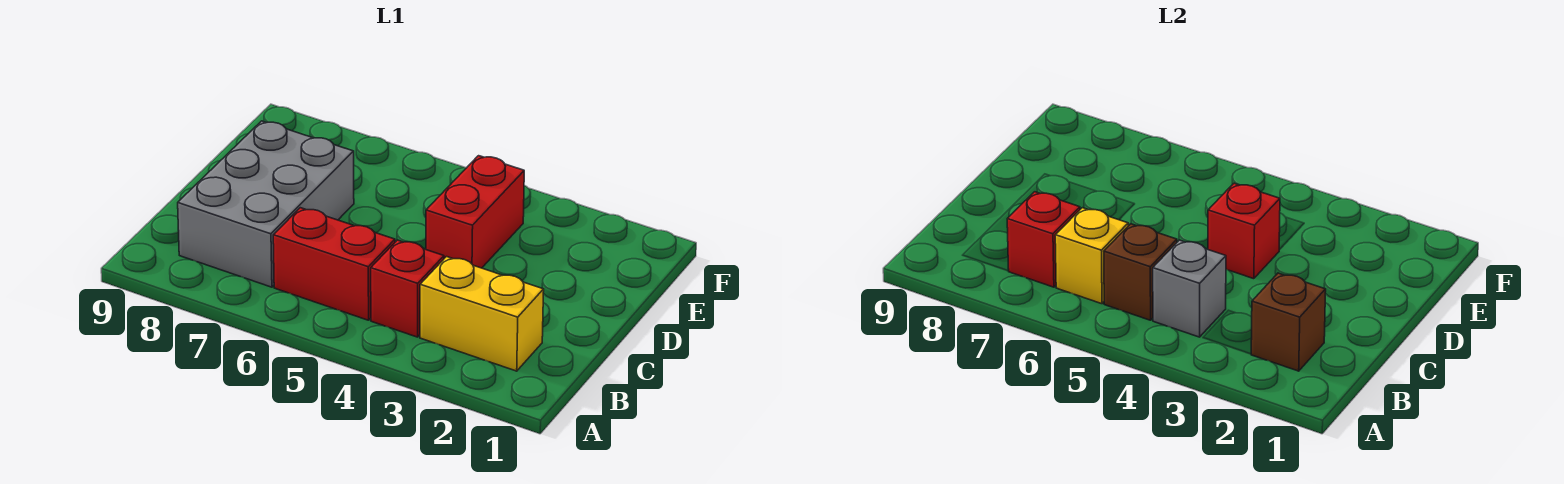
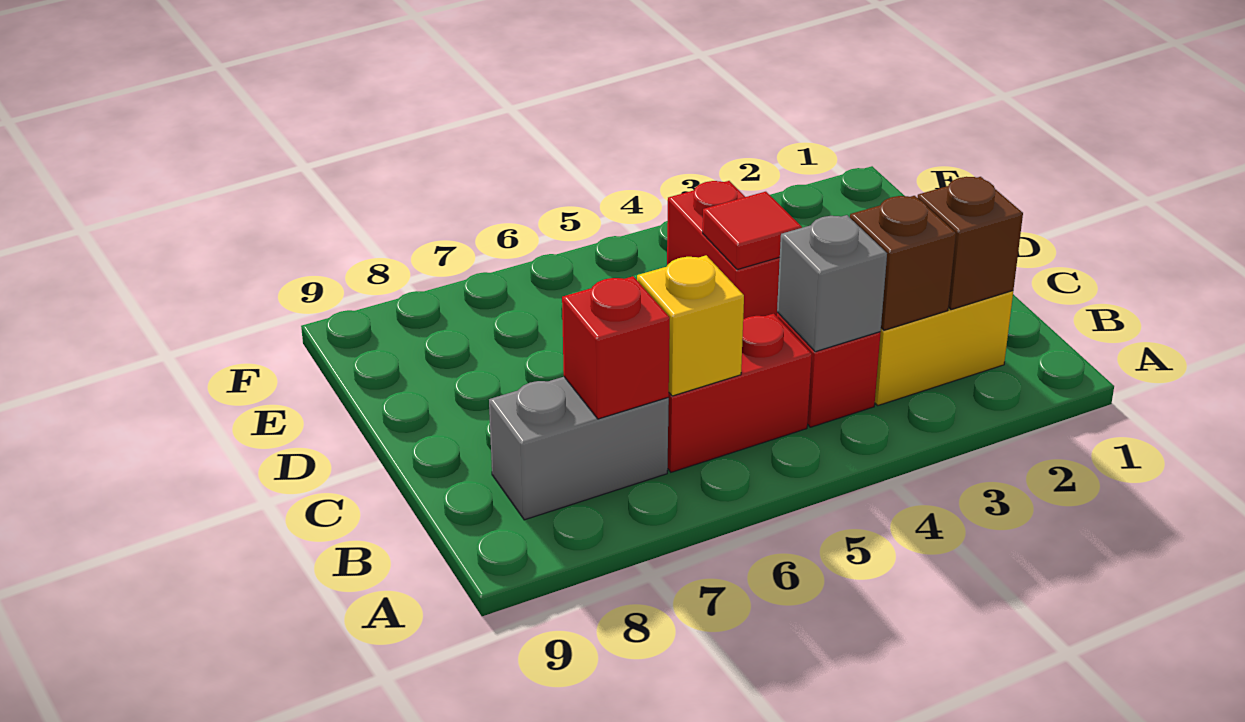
brown 1x1 brick [1104,224,1177,320] -> brown 1x1 brick moved to [850,196,956,330]
grey 2x3 brick [178,121,354,287] -> grey 1x2 brick [489,377,669,520]
red 1x1 brick [1208,183,1280,279] -> red 1x1 tile [703,192,802,270]

